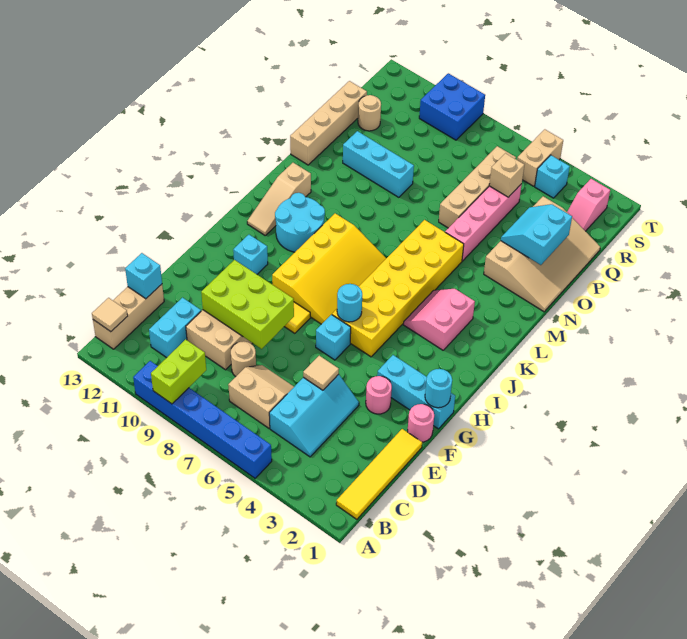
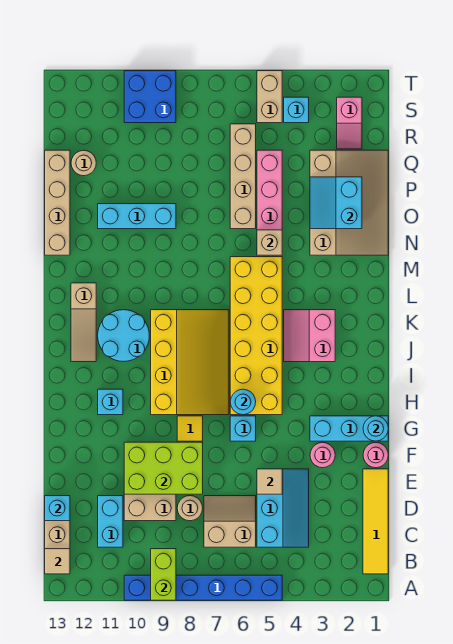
tan 1x1 brick [489,153,524,197] -> tan 1x1 brick moved to [257,230,282,255]

